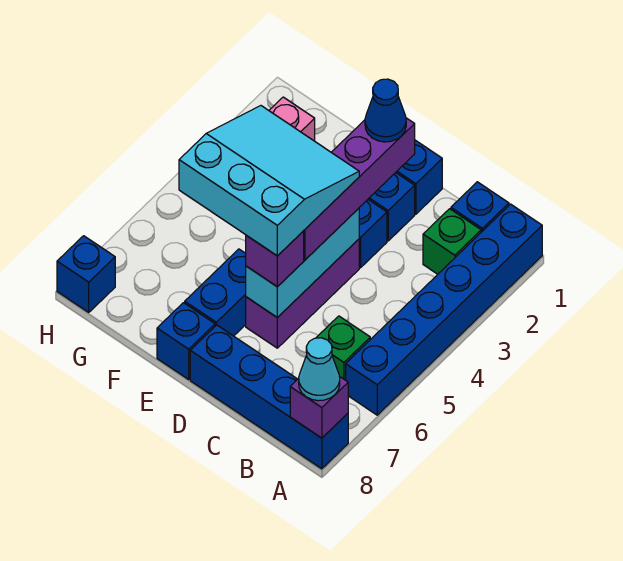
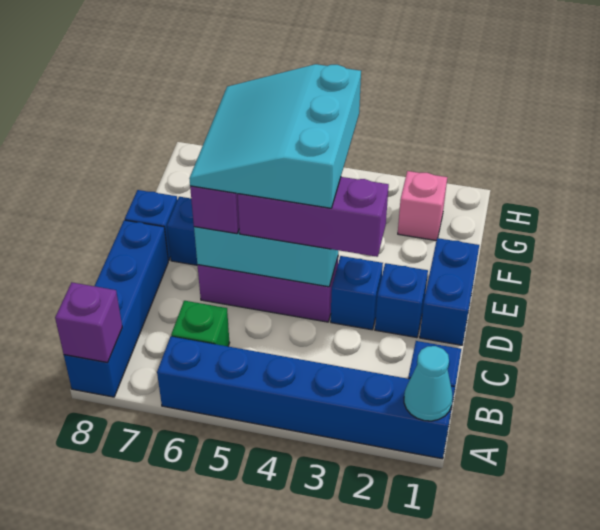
cyan 1x1 cone [299,338,340,401] -> cyan 1x1 cone moved to [404,346,453,421]
green 1x1 brick [423,209,481,274] -> none
purple 1x4 brick [304,118,415,260] -> purple 1x3 brick [238,177,389,257]
blue 1x1 cone [365,79,406,142] -> none
cyan 3x3 slope [179,106,359,256] -> cyan 3x3 slope turned to [189,64,361,208]
blue 1x1 brick [57,236,115,312] -> none

